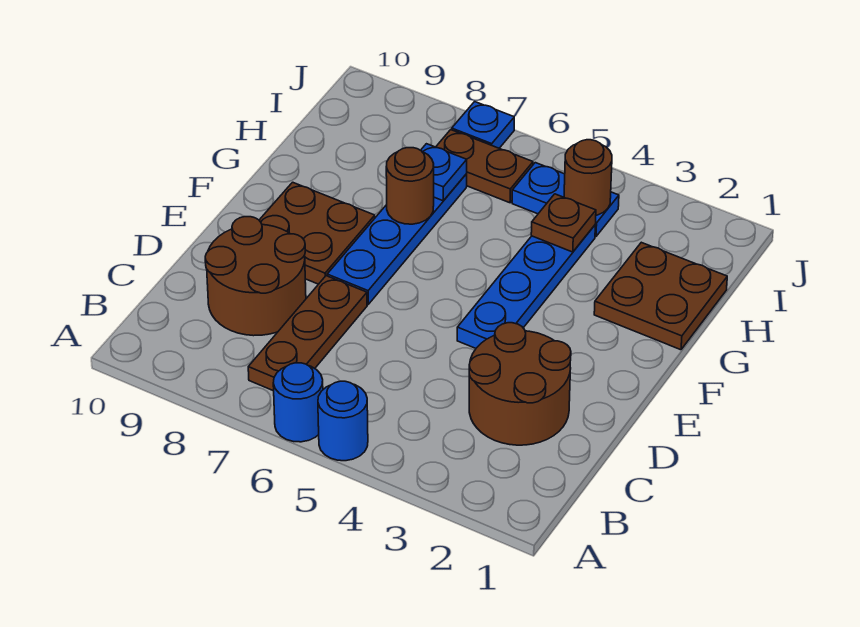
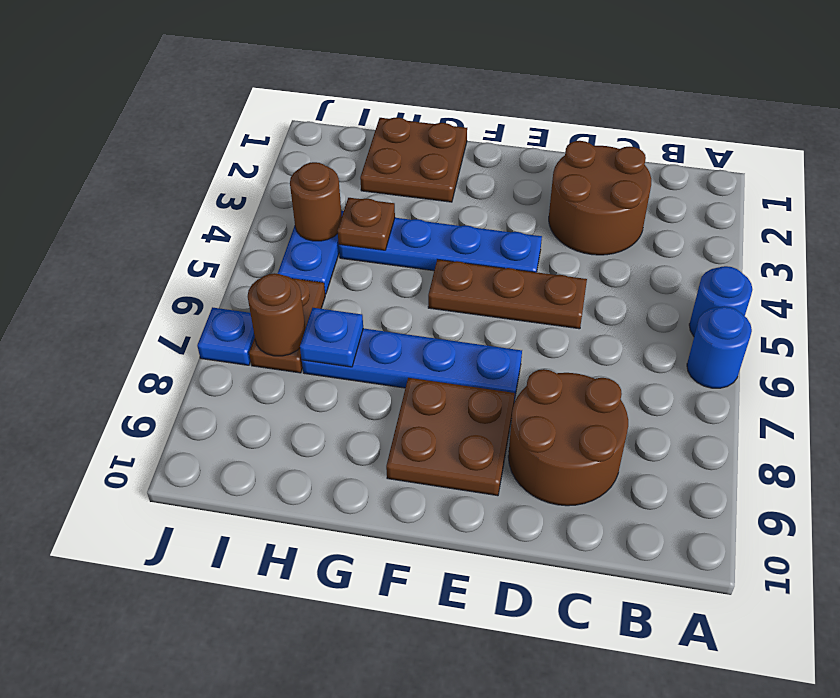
brown 1x3 plate [248,276,367,391] -> brown 1x3 plate moved to [428,259,587,329]
brown 1x1 round brick [386,148,434,224] -> brown 1x1 round brick moved to [248,273,306,356]

